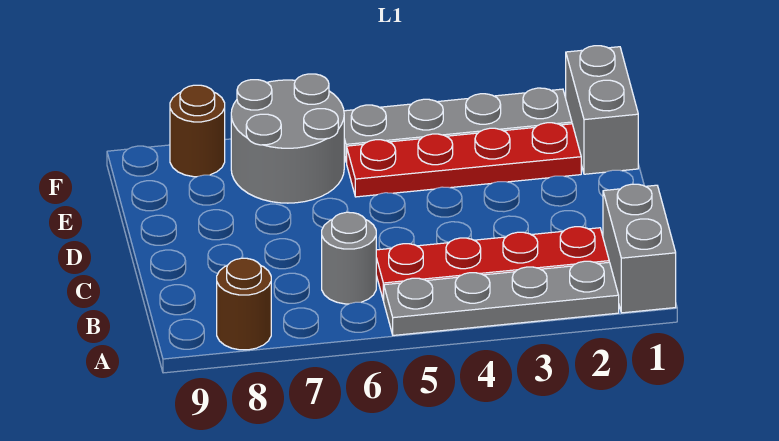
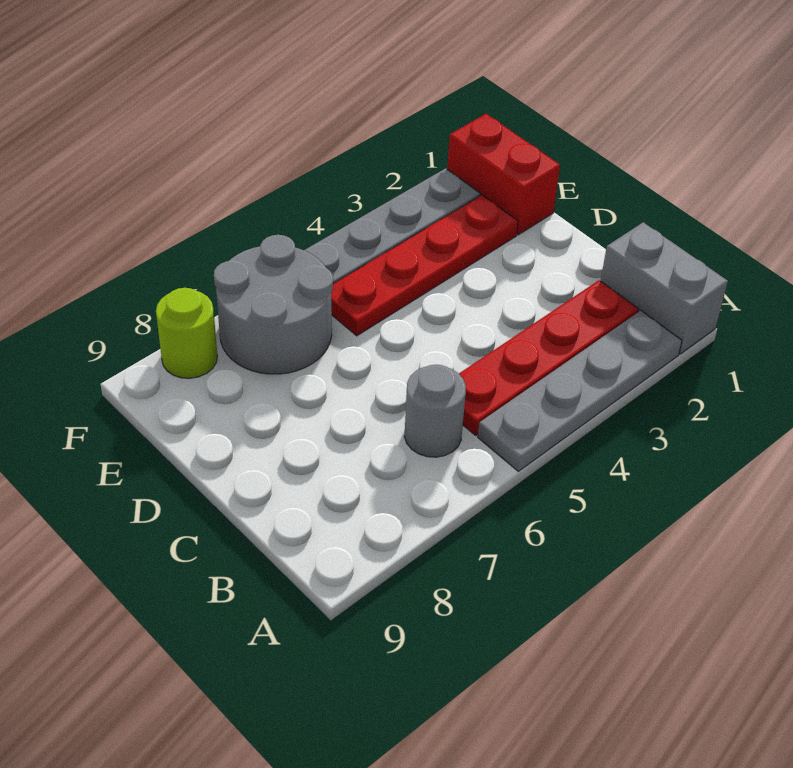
brown 1x1 round brick [217,258,271,350] -> none
grey 1x2 brick [566,46,638,174] -> red 1x2 brick [448,114,560,235]
brown 1x1 round brick [170,85,225,177] -> lime 1x1 round brick [156,288,217,378]

